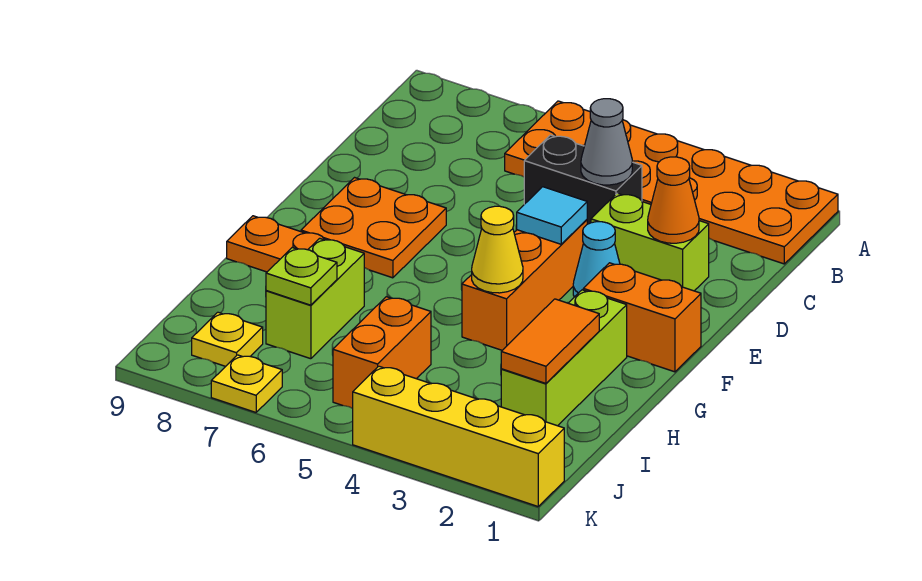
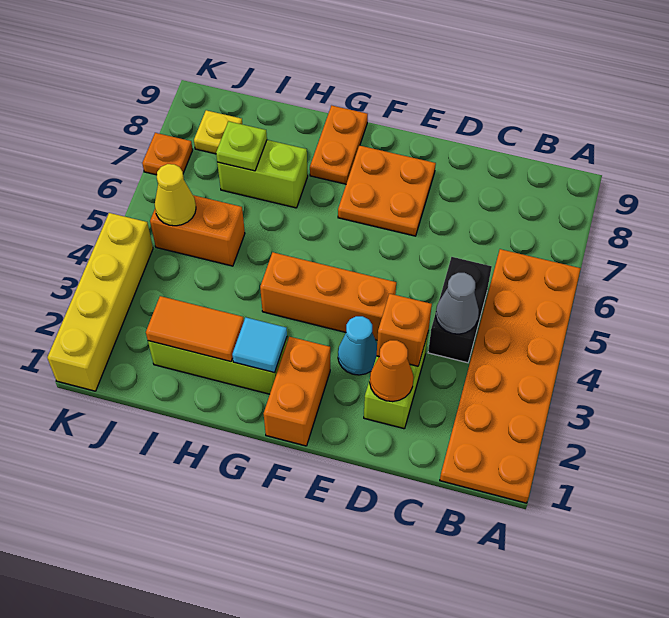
none -> orange 1x1 brick [377,294,432,366]
cyan 1x1 tile [517,187,587,244] -> cyan 1x1 tile moved to [232,317,287,373]
yellow 1x1 cone [472,206,523,293] -> yellow 1x1 cone moved to [155,164,196,226]
yellow 1x1 plate [211,355,282,412] -> orange 1x1 plate [142,133,193,175]

